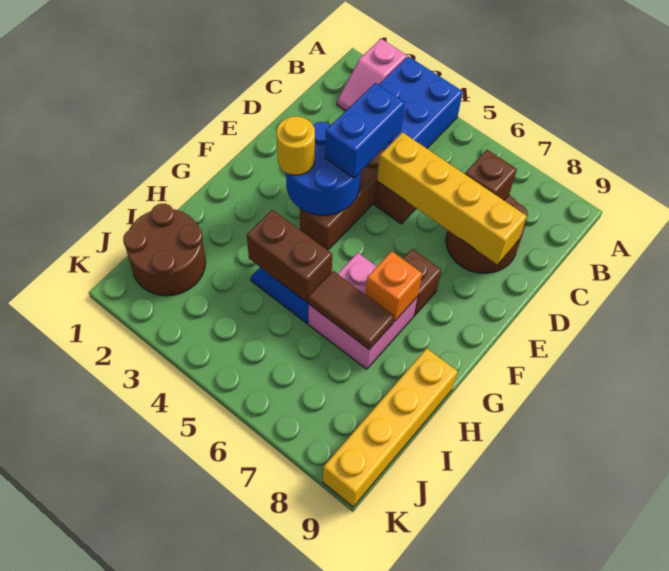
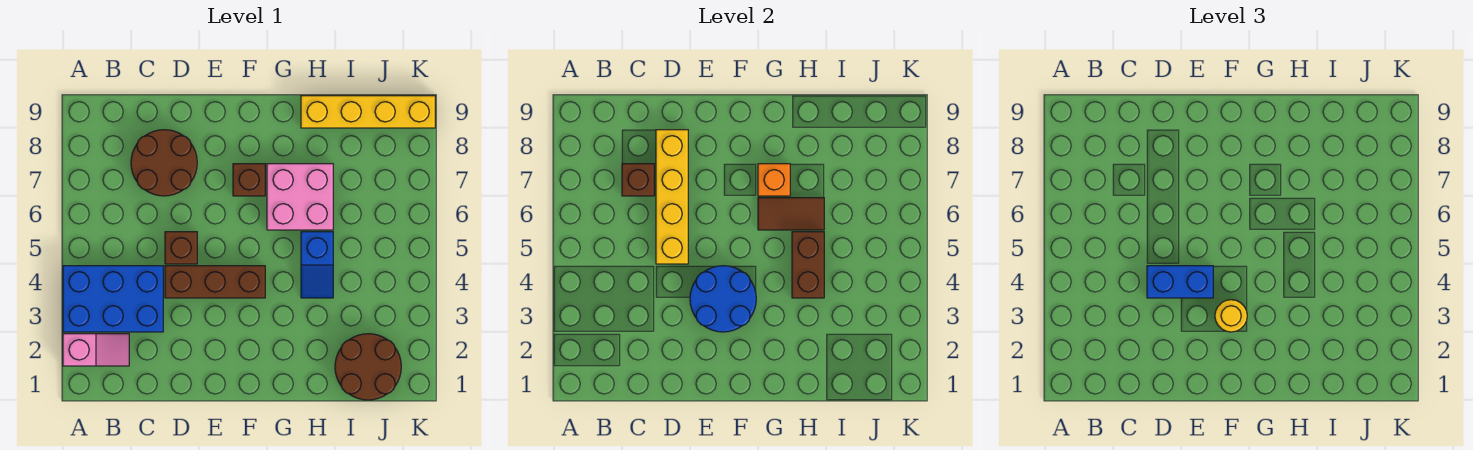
brown 1x2 tile [309,271,394,349] -> brown 1x2 tile turned to [758,198,824,230]

